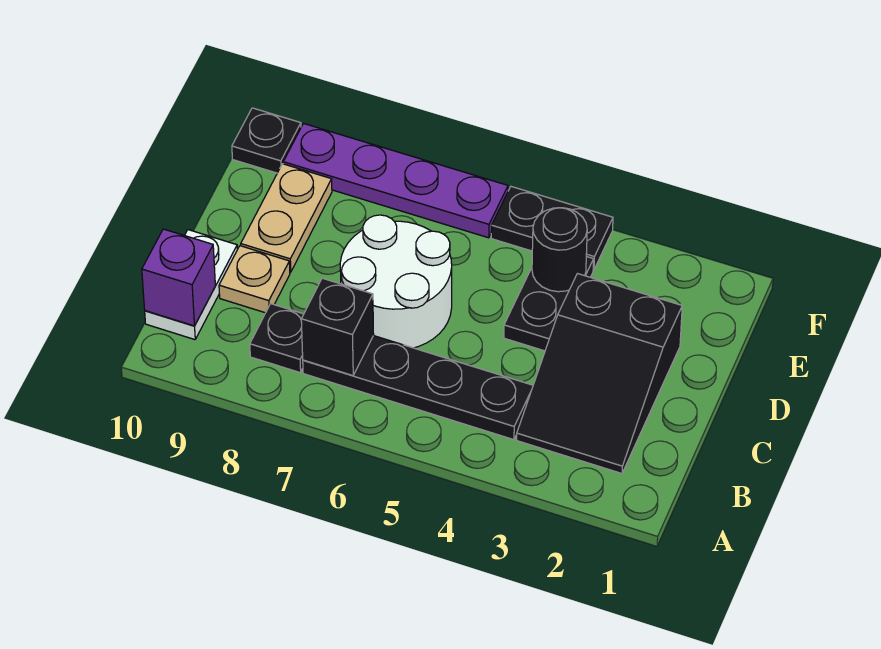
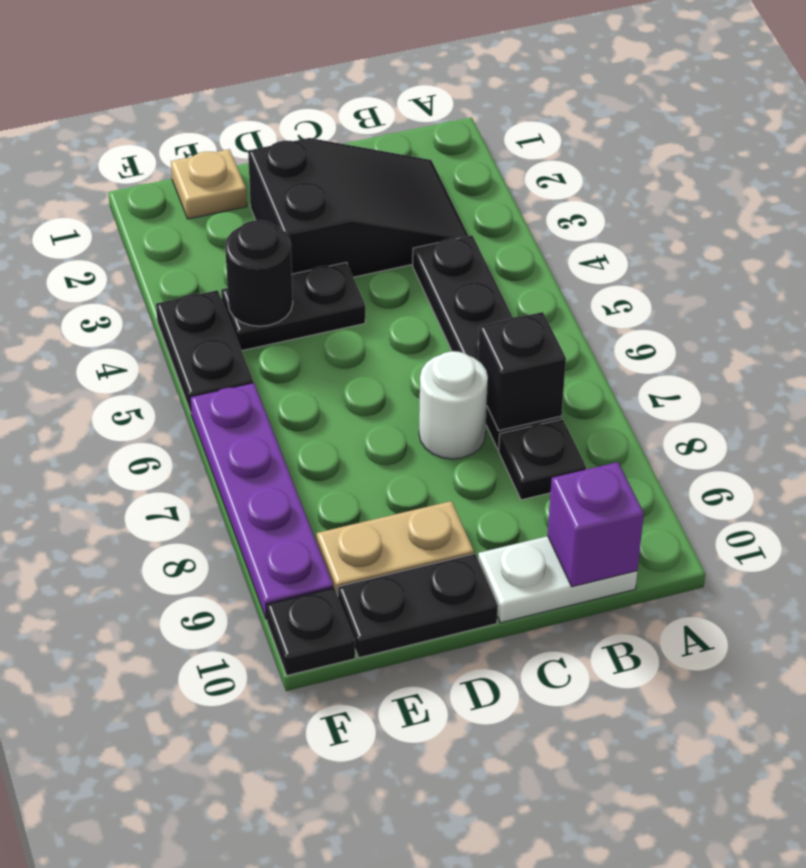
white 2x2 round brick [340,215,452,348] -> white 1x1 round brick [419,351,488,459]
tan 1x1 plate [219,246,290,313] -> tan 1x1 plate moved to [171,149,247,219]
none -> black 1x2 plate [338,554,498,658]

